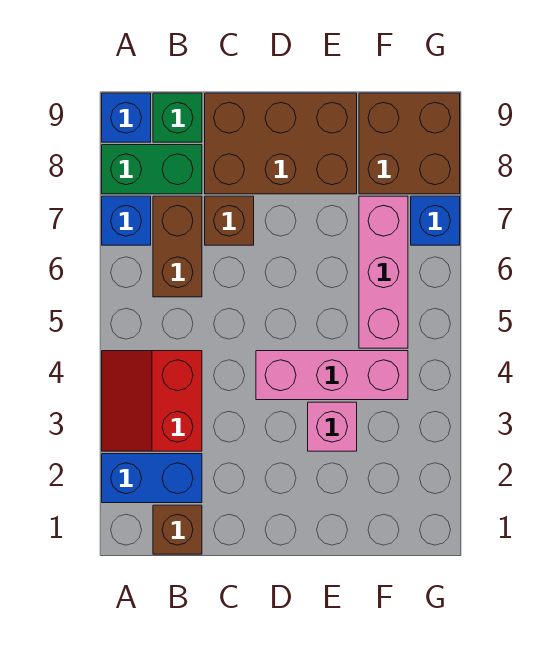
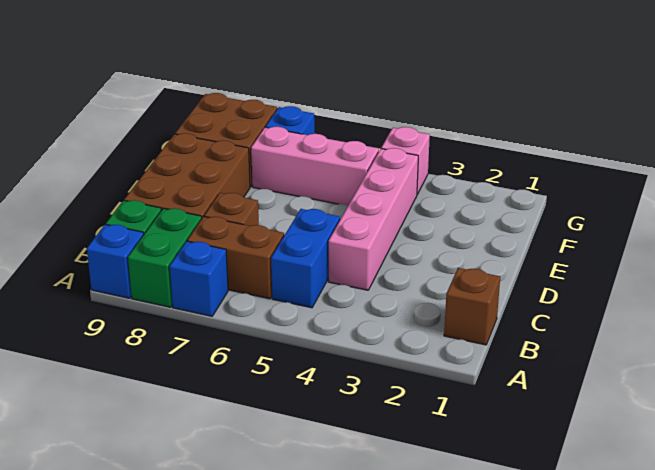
blue 1x2 brick [102,454,202,503] -> blue 1x2 brick moved to [271,209,340,308]
red 2x2 slope [102,351,202,451] -> none
pink 1x3 brick [256,351,408,400] -> pink 1x4 brick [329,148,418,290]
pink 1x1 brick [308,402,357,451] -> pink 1x1 brick moved to [381,127,430,194]

